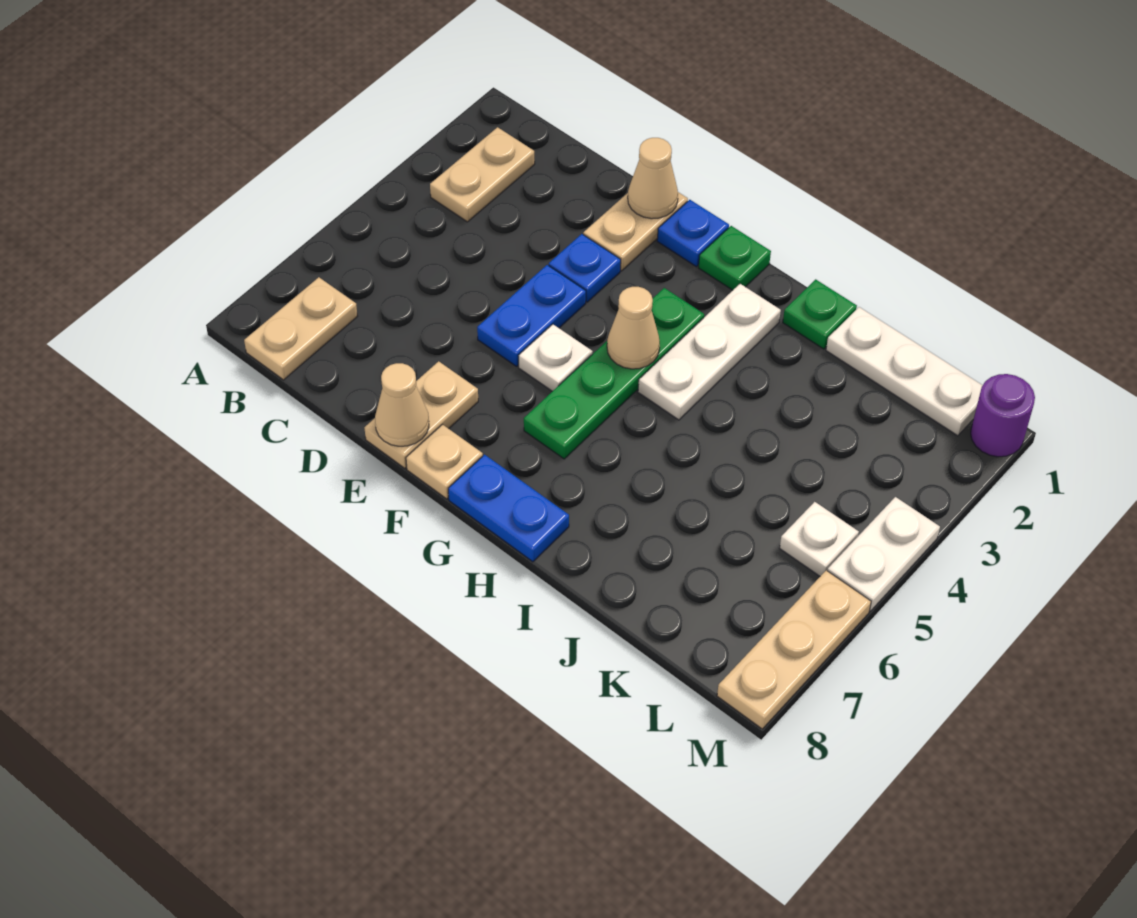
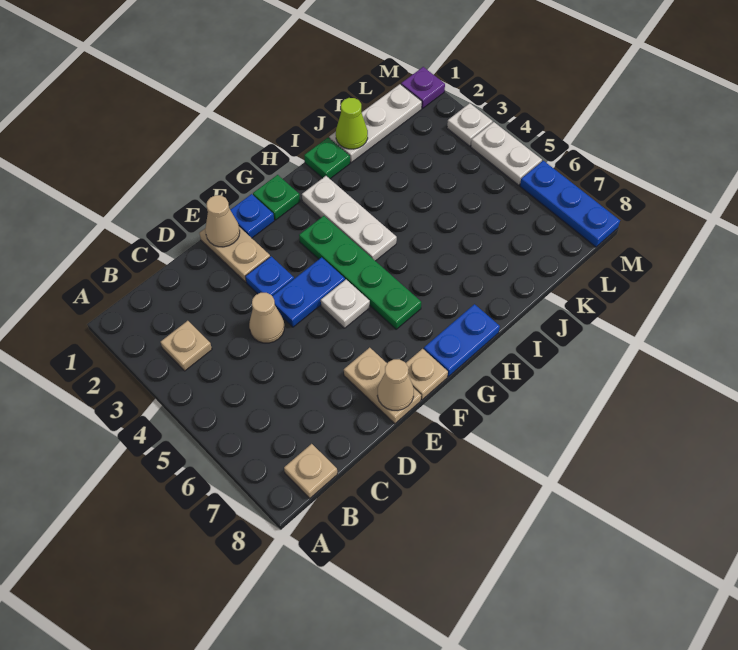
tan 1x2 plate [430,127,535,222] -> tan 1x1 plate [161,321,212,371]
tan 1x2 plate [244,277,358,380] -> tan 1x1 plate [284,444,337,498]
blue 1x2 plate [477,265,586,366] -> blue 1x2 plate turned to [272,257,345,327]
tan 1x1 cone [607,287,660,369] -> tan 1x1 cone moved to [249,293,284,343]
none -> lime 1x1 cone [336,98,368,149]
white 1x1 plate [780,502,859,576] -> white 1x1 plate moved to [447,103,493,146]
purple 1x1 round brick [971,374,1035,457] -> purple 1x1 plate [401,67,445,108]
tan 1x3 plate [717,570,871,729] -> blue 1x3 plate [520,161,620,247]

